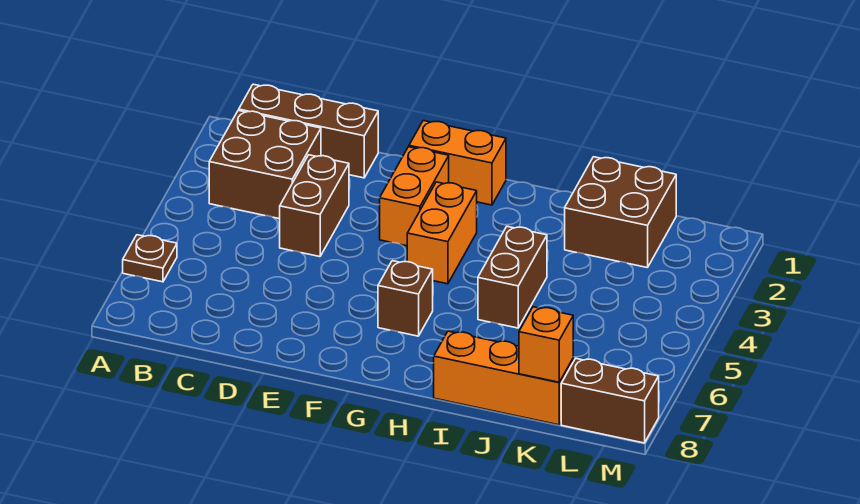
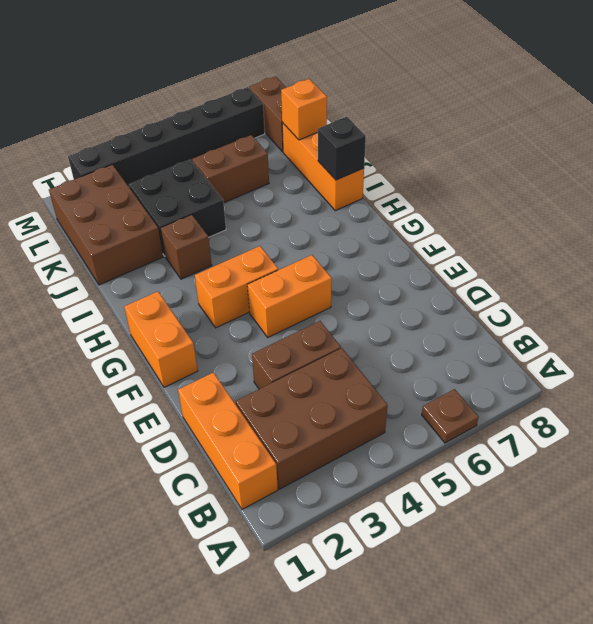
brown 1x3 brick [239,84,378,178] -> orange 1x3 brick [178,372,278,509]
brown 2x2 brick [209,110,321,219] -> brown 2x3 brick [236,348,388,489]
orange 1x2 brick [380,147,449,246] -> orange 1x2 brick moved to [247,255,332,337]
brown 1x1 brick [378,261,433,336] -> brown 1x1 brick moved to [161,215,212,279]
brown 1x2 brick [478,226,547,328] -> brown 1x2 brick moved to [192,135,269,203]
none -> black 1x1 brick [318,117,366,180]
brown 2x2 brick [565,157,676,268] -> brown 2x3 brick [49,165,163,285]
none -> black 2x2 brick [129,159,226,256]
none -> black 1x6 brick [68,87,265,187]

